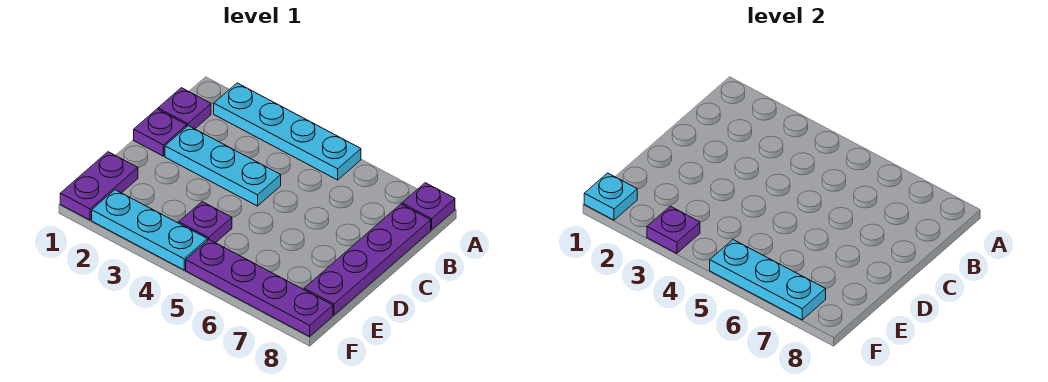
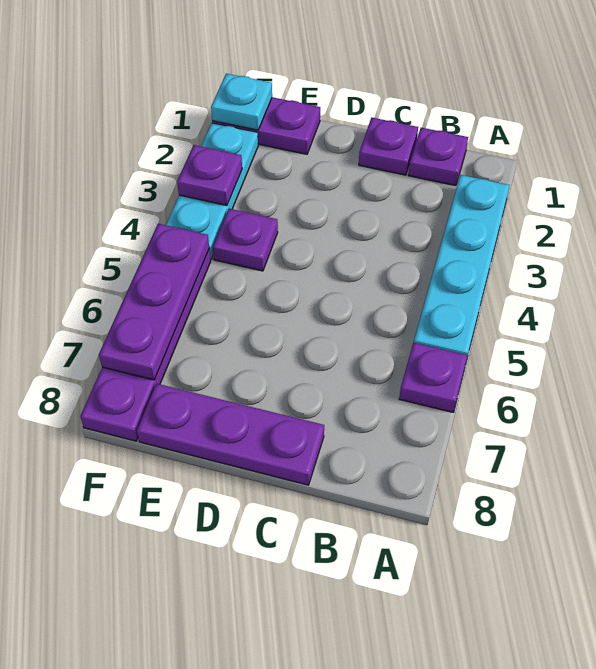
purple 1x1 plate [402,183,455,230] -> purple 1x1 plate moved to [399,343,467,412]
purple 1x4 plate [304,204,431,315] -> purple 1x3 plate [137,384,324,485]
cyan 1x3 plate [165,126,281,206] -> none
cyan 1x3 plate [710,240,826,320] -> purple 1x3 plate [99,224,209,380]

